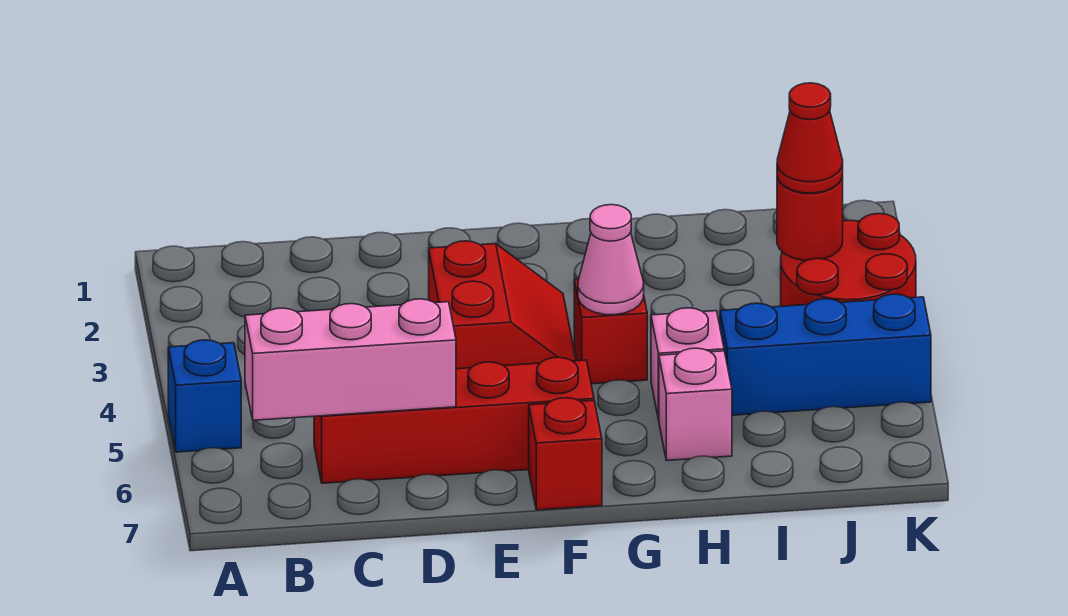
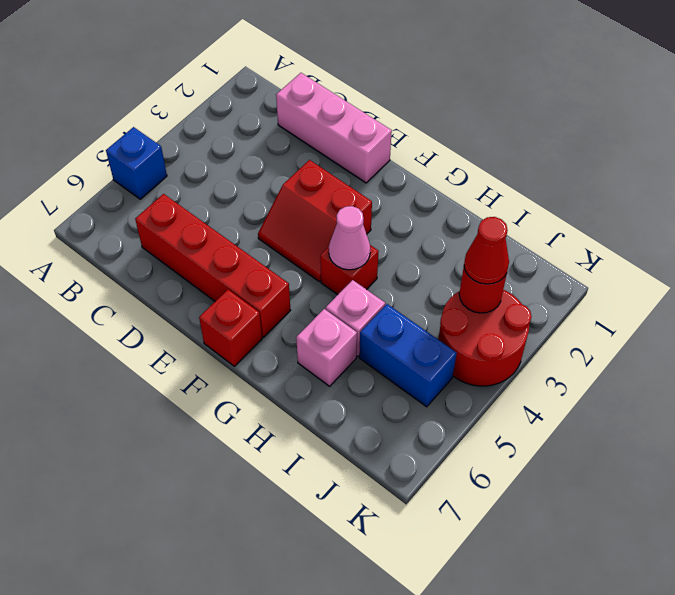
pink 1x3 brick [245,299,456,420] -> pink 1x3 brick moved to [276,73,392,183]
red 2x2 slope [429,241,576,369] -> red 2x2 slope turned to [258,160,372,281]
blue 1x3 brick [720,294,931,415] -> blue 1x2 brick [359,304,457,407]

